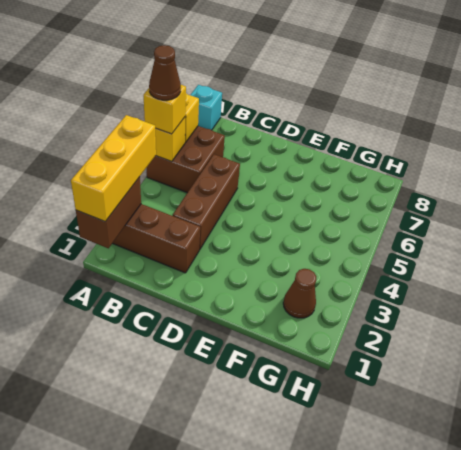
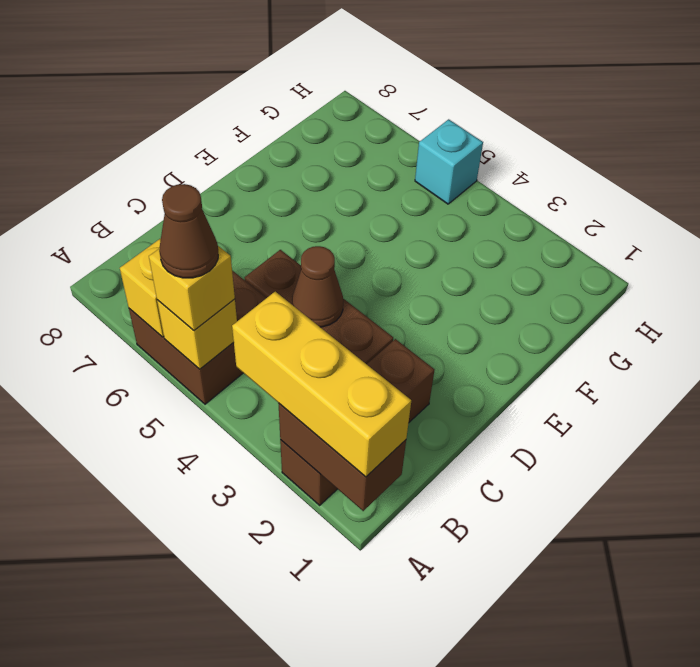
cyan 1x1 brick [191,85,222,130] -> cyan 1x1 brick moved to [415,119,483,204]
brown 1x1 cone [283,269,316,318] -> brown 1x1 cone moved to [292,246,343,327]

